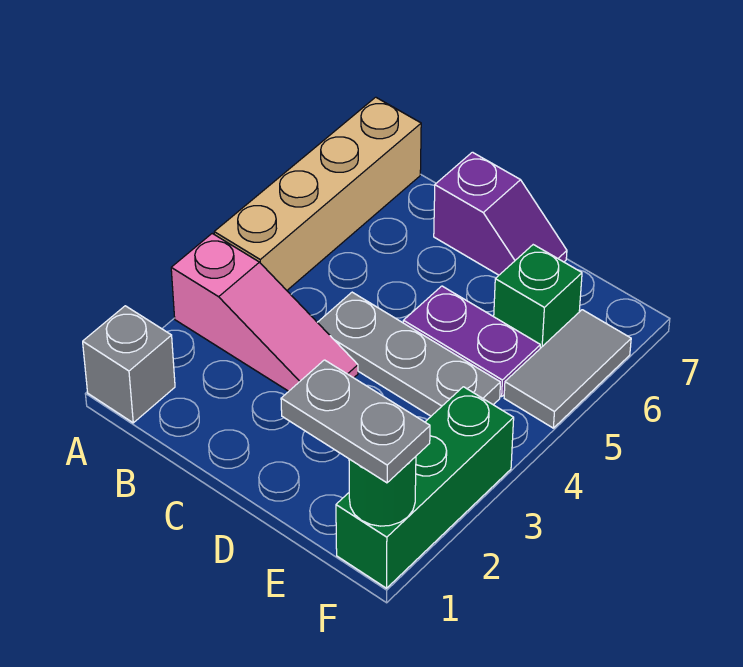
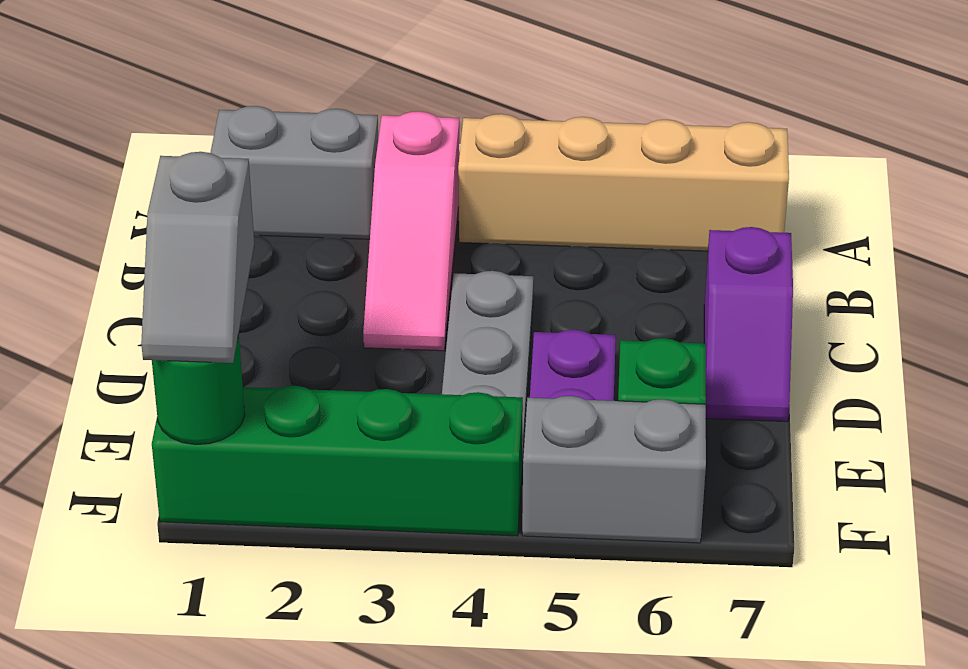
grey 1x1 brick [83,306,175,423] -> grey 1x2 brick [210,106,378,239]
grey 1x2 plate [281,360,430,483] -> grey 1x2 slope [141,152,254,363]
green 1x3 brick [336,387,514,588] -> green 1x4 brick [152,386,523,536]
grey 1x2 tile [504,310,631,428] -> grey 1x2 brick [522,396,706,543]

